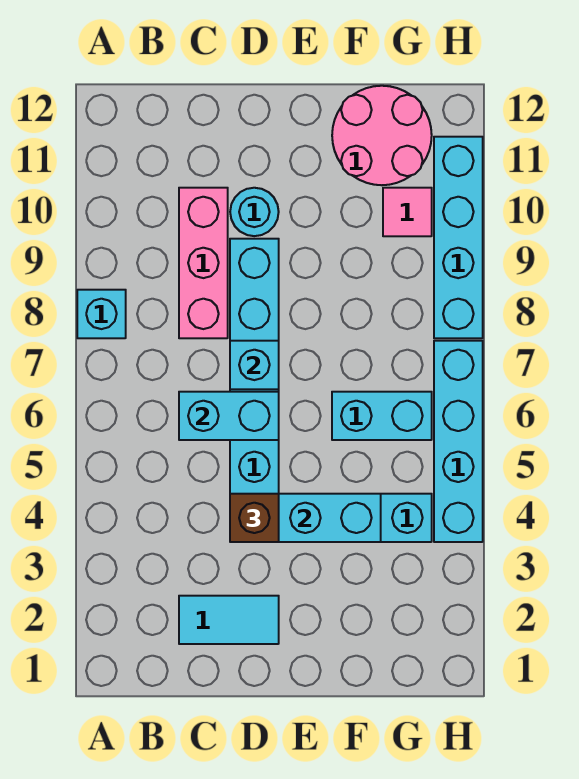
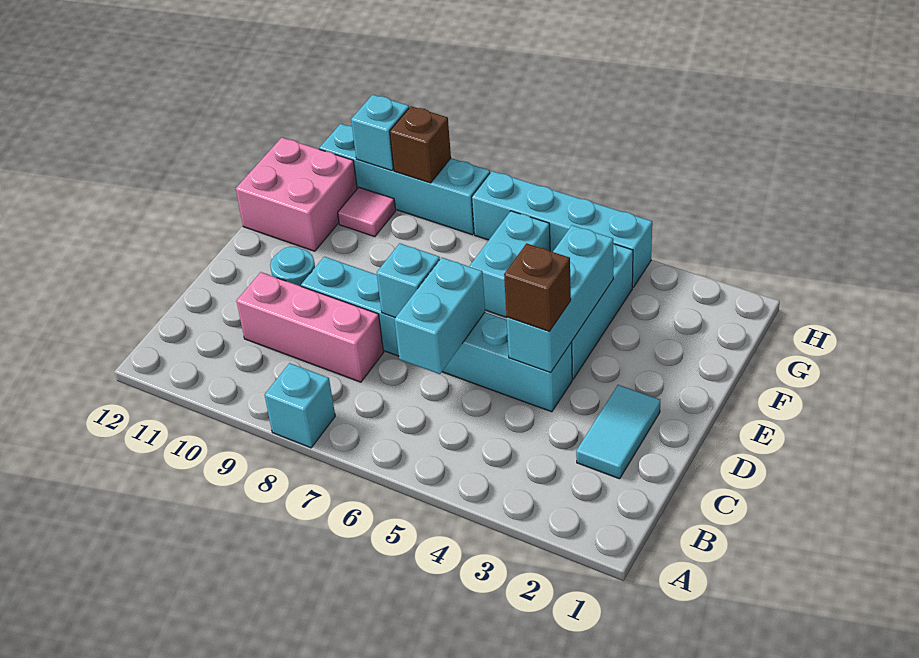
pink 2x2 round brick [332,86,432,185] -> pink 2x2 brick [236,138,357,251]
none -> brown 1x1 brick [390,106,451,183]
none -> cyan 1x1 brick [351,95,409,171]

